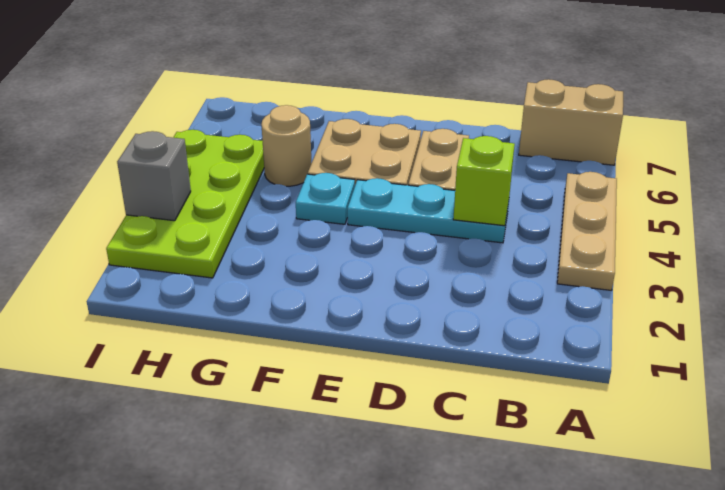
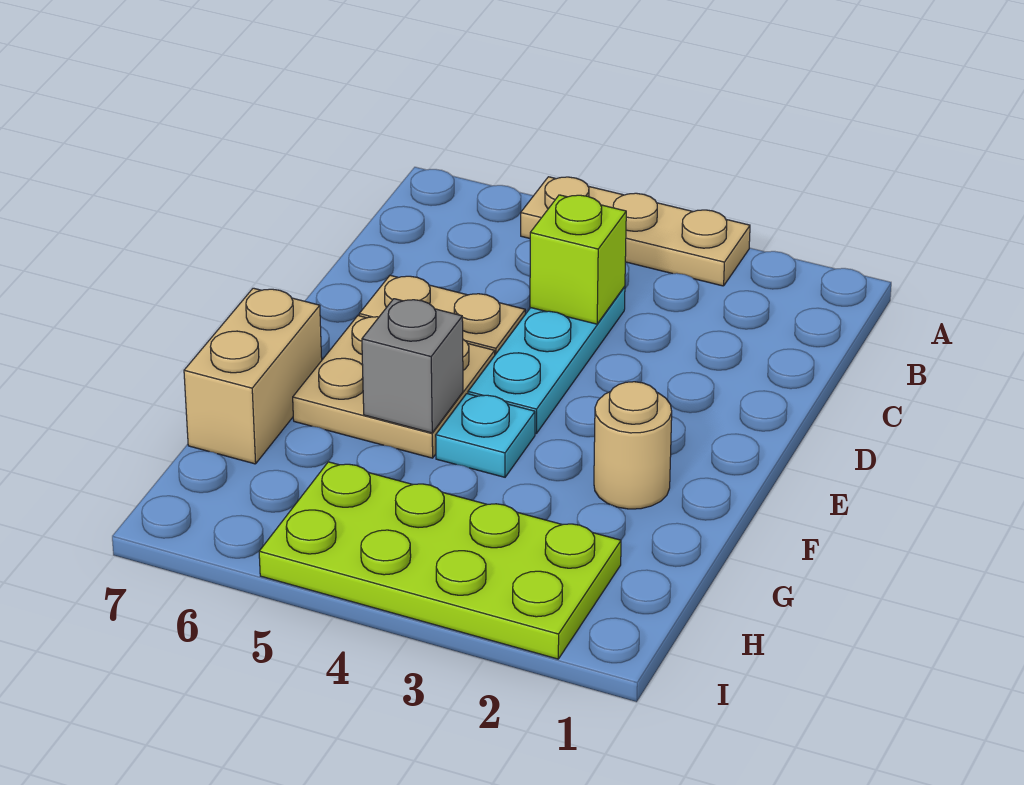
tan 1x2 brick [519,79,623,165] -> tan 1x2 brick moved to [184,288,322,464]
tan 1x1 round brick [261,105,311,186] -> tan 1x1 round brick moved to [594,382,672,509]
grey 1x1 brick [117,131,191,221] -> grey 1x1 brick moved to [362,299,463,433]

